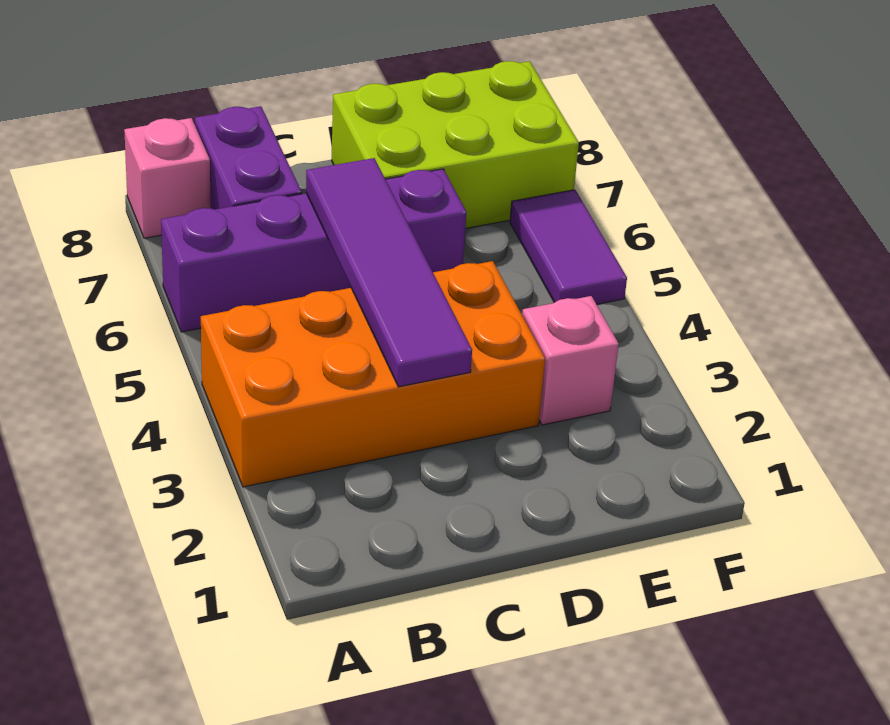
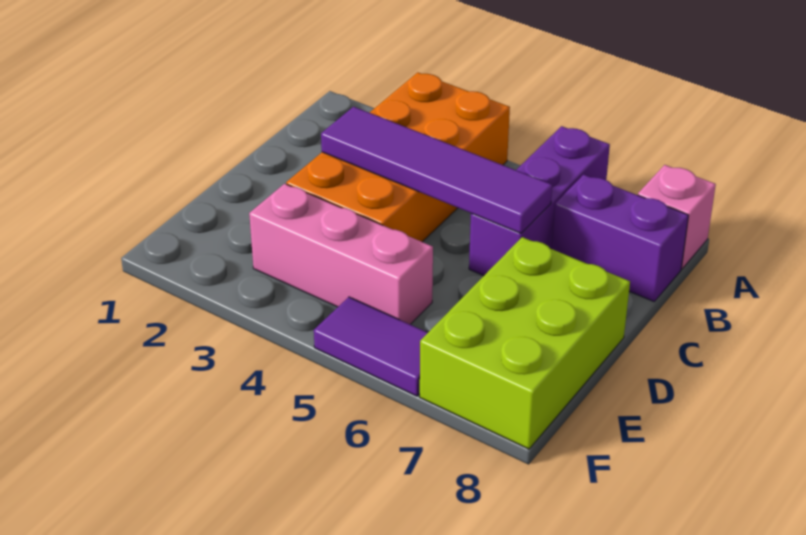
purple 1x4 brick [161,169,467,332] -> purple 1x3 brick [469,126,610,276]
pink 1x1 brick [522,296,619,425] -> pink 1x3 brick [249,184,433,324]

